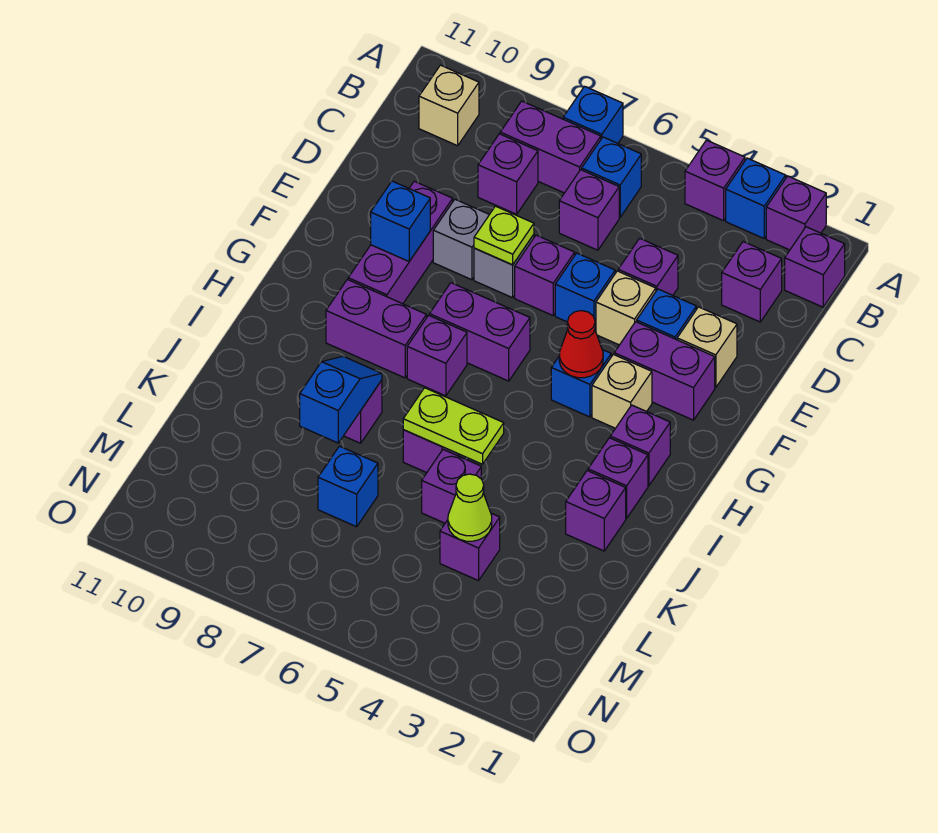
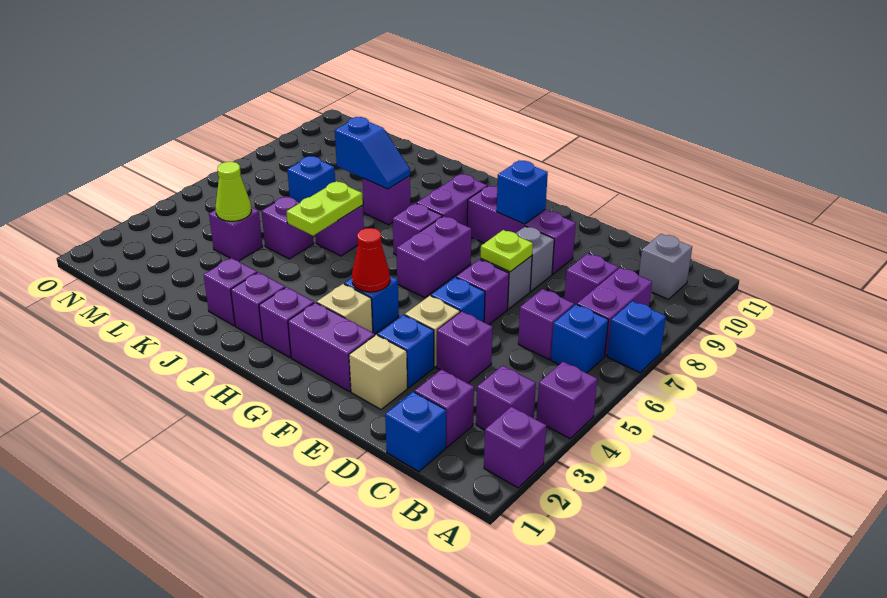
blue 1x1 brick [726,158,786,238] -> blue 1x1 brick moved to [385,392,446,472]
purple 1x1 brick [785,227,845,307] -> purple 1x1 brick moved to [476,365,536,430]
tan 1x1 brick [419,65,479,146] -> grey 1x1 brick [639,234,692,299]
purple 1x2 brick [614,322,715,420] -> purple 1x2 brick turned to [288,302,375,392]

